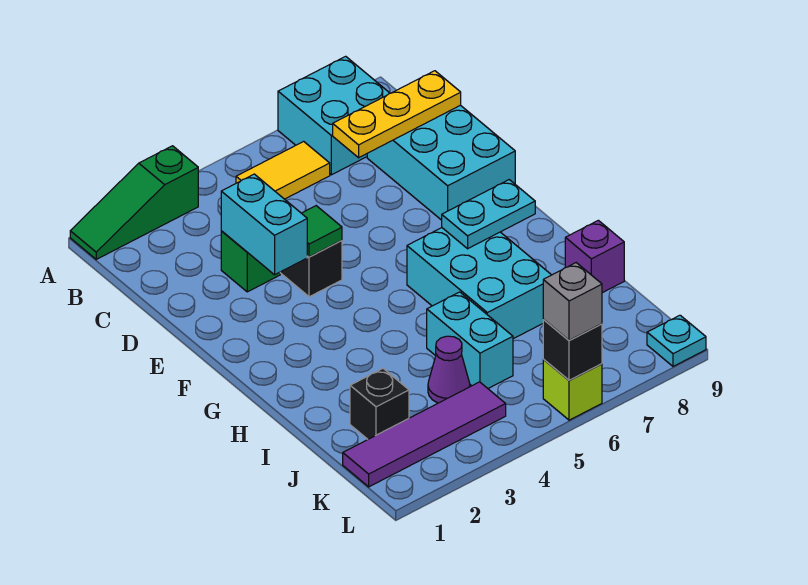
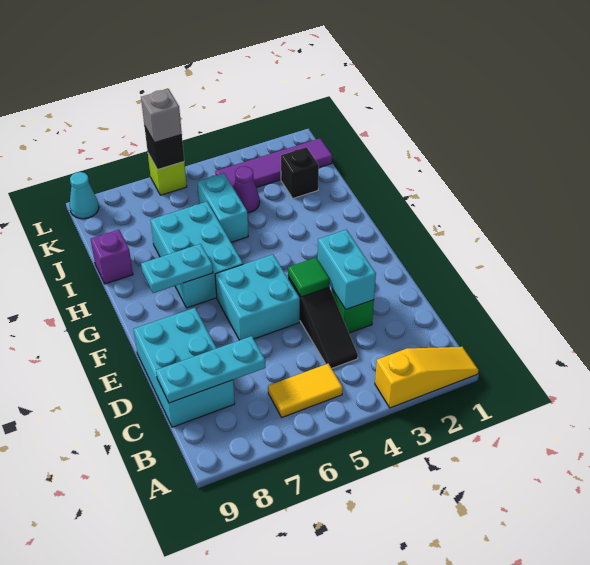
green 1x3 slope [70,146,198,259] -> yellow 1x3 slope [375,347,478,408]
cyan 2x2 brick [278,56,390,175] -> cyan 2x2 brick moved to [215,255,300,340]
yellow 1x3 plate [333,71,461,158] -> cyan 1x3 plate [156,336,265,403]
cyan 1x1 plate [647,315,706,366] -> cyan 1x1 cone [69,172,99,219]

